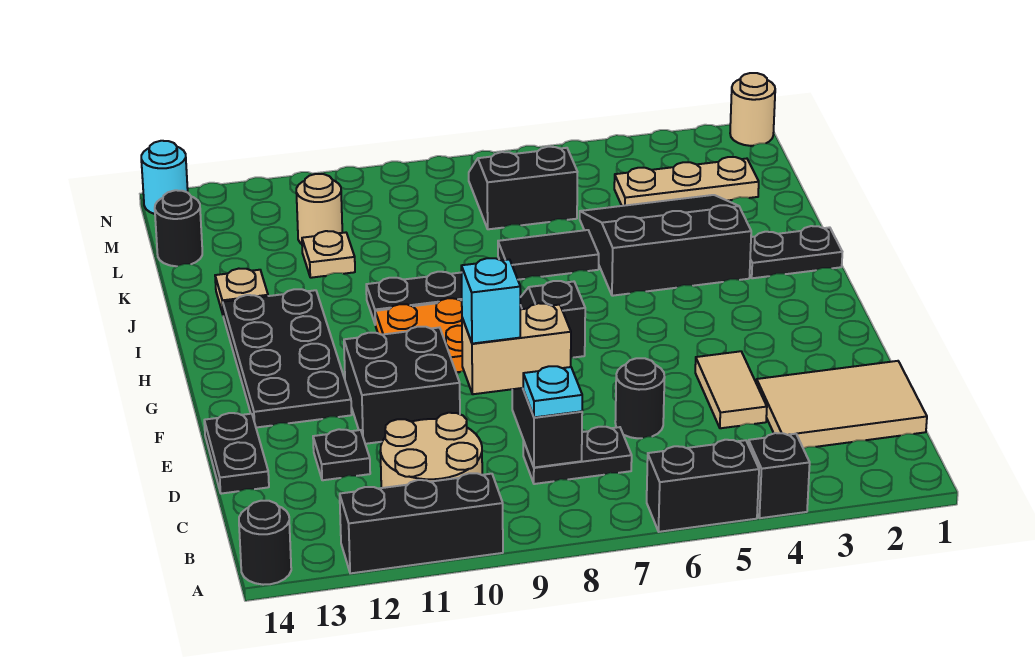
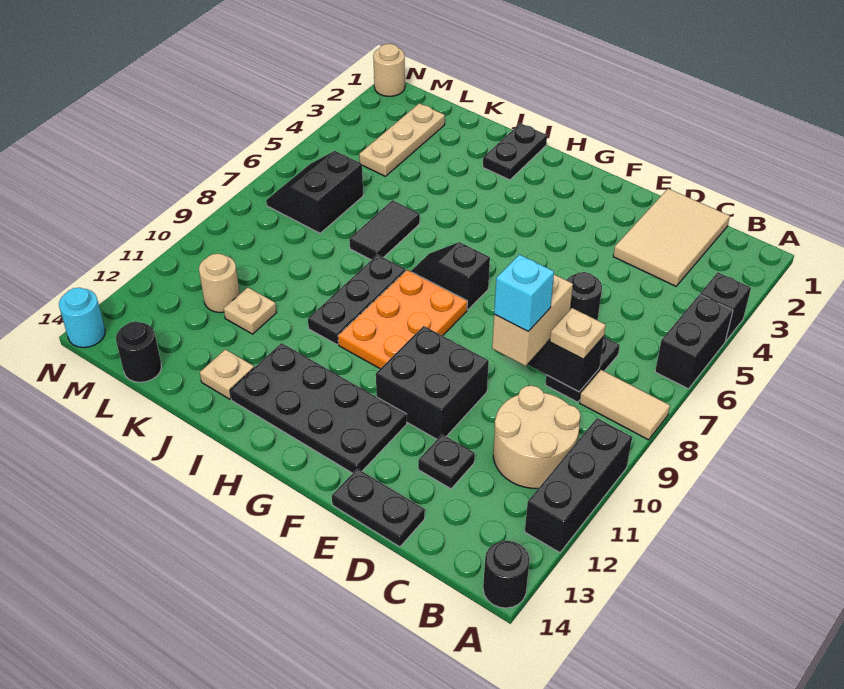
cyan 1x1 plate [523,366,582,417] -> tan 1x1 plate [550,308,606,359]
tan 1x2 tile [695,351,767,428] -> tan 1x2 tile moved to [580,370,670,440]
black 3x3 slope [580,195,751,296] -> none

